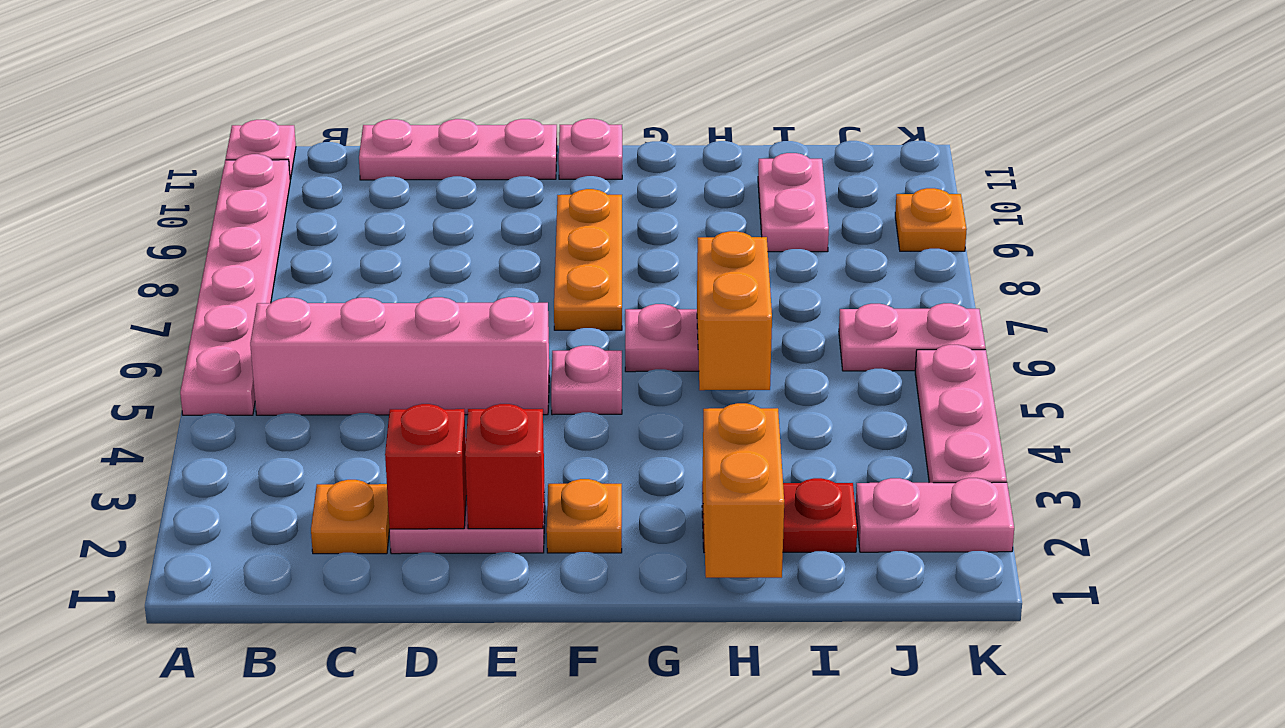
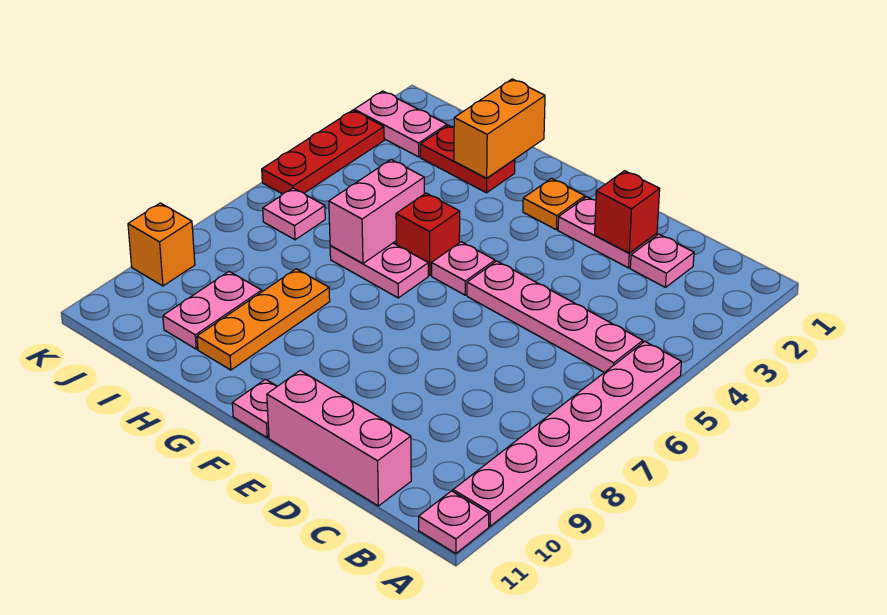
pink 1x4 brick [250,297,549,415] -> pink 1x4 plate [467,261,643,372]
orange 1x1 plate [311,480,389,554] -> pink 1x1 plate [630,234,694,287]
pink 1x3 plate [359,119,557,180] -> pink 1x3 brick [267,371,411,506]
red 1x1 brick [465,404,544,529] -> red 1x1 brick moved to [396,193,460,276]
orange 1x3 plate [554,189,622,330] -> orange 1x3 plate moved to [197,269,330,370]
orange 1x2 brick [697,231,772,390] -> pink 1x2 brick [329,159,424,263]
pink 1x2 plate [839,303,985,371] -> pink 1x1 plate [263,188,325,240]
pink 1x3 plate [915,345,1007,483] -> red 1x3 plate [262,110,384,194]
orange 1x1 plate [895,188,967,251] -> orange 1x1 brick [128,203,195,286]

